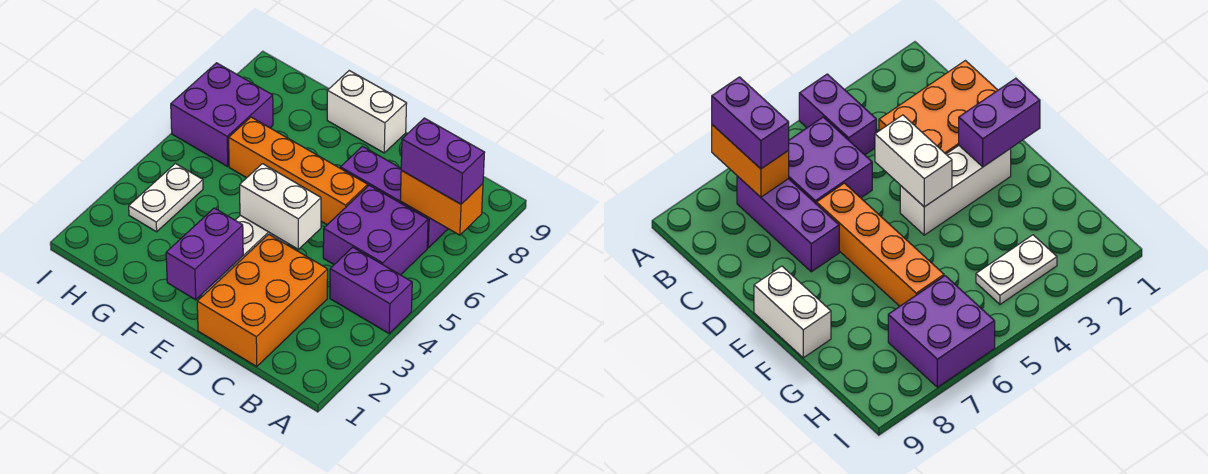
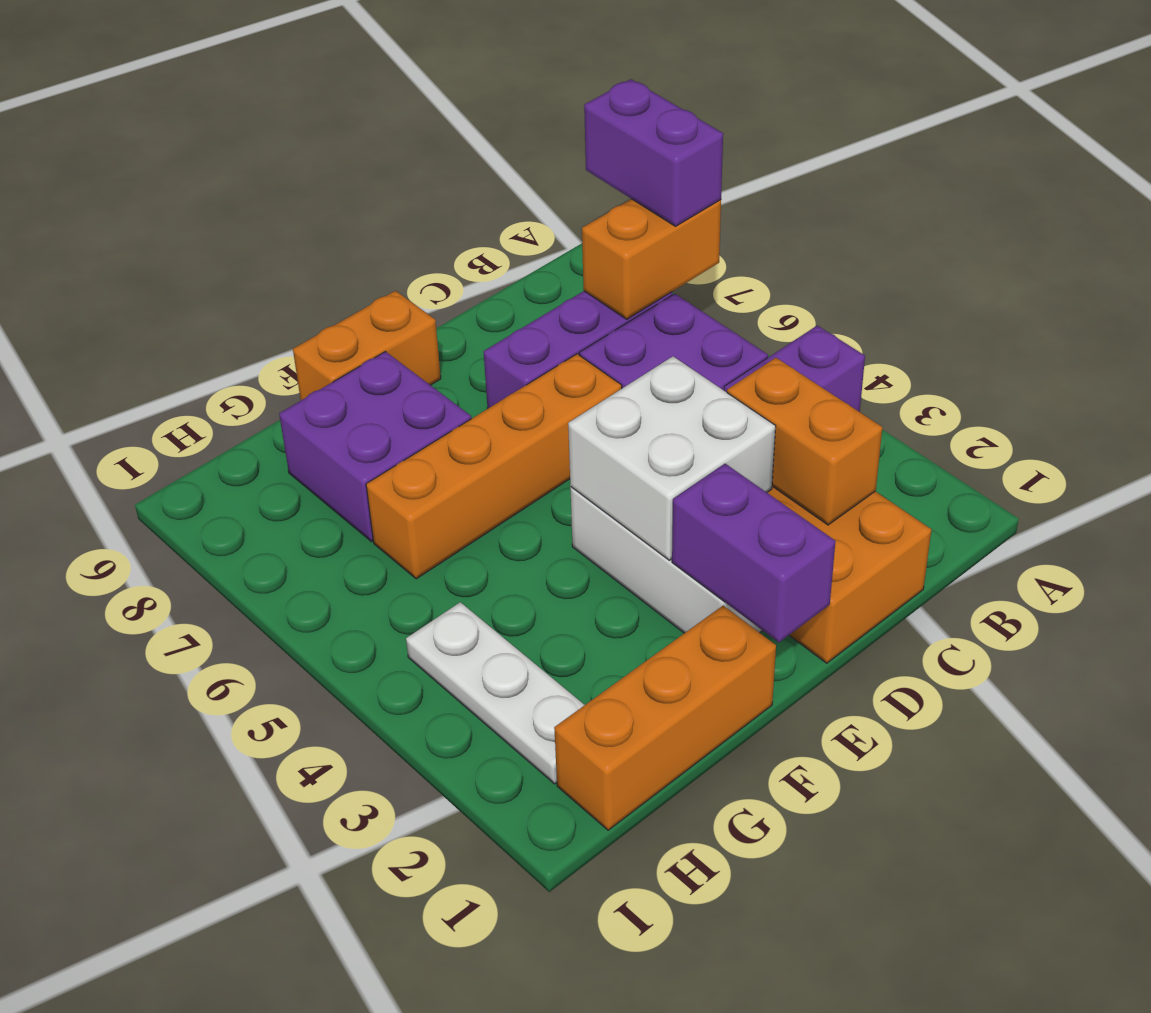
purple 1x2 brick [401,118,485,204] -> purple 1x2 brick turned to [584,79,723,226]
none -> orange 1x2 brick [727,358,883,525]
white 1x2 brick [240,164,321,249] -> white 2x2 brick [568,356,776,560]
white 1x2 brick [327,71,407,153] -> orange 1x2 brick [293,291,441,400]
none -> orange 1x3 brick [554,606,776,830]
white 1x2 plate [129,163,203,232] -> white 1x3 plate [406,602,584,784]
purple 2x2 brick [171,63,273,166] -> purple 2x2 brick moved to [279,351,471,542]

